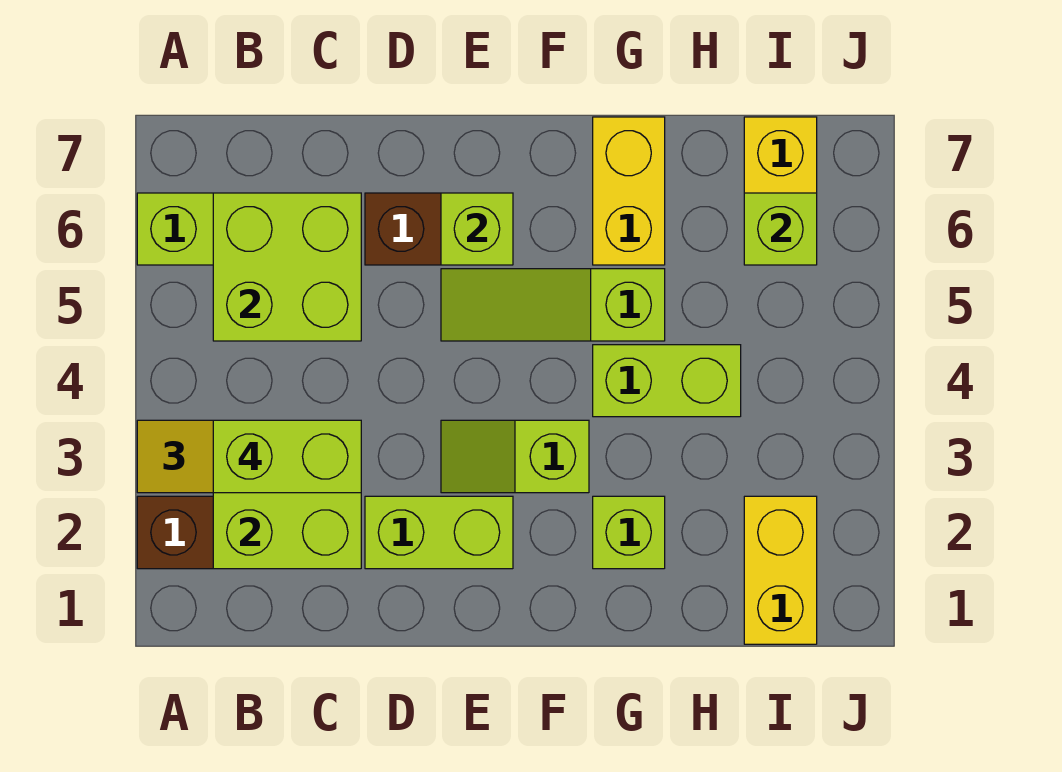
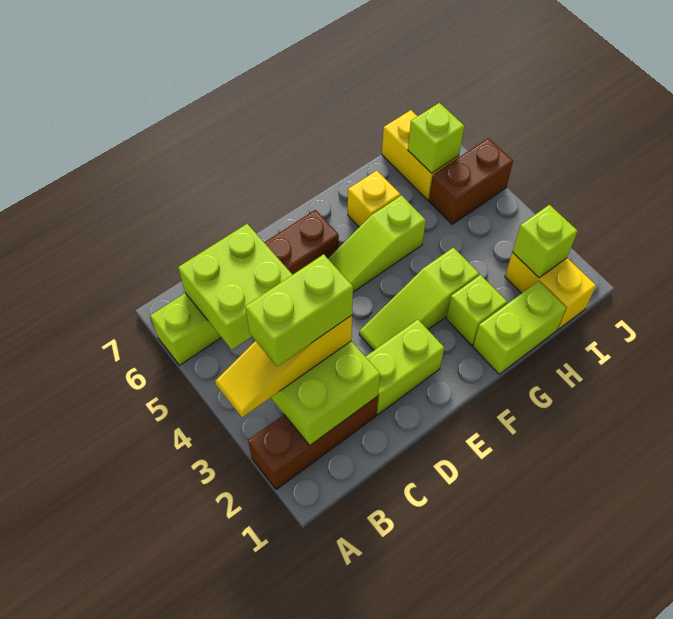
lime 1x2 slope [441,420,589,493] -> lime 1x3 slope [359,248,479,351]
lime 1x1 brick [441,193,513,265] -> lime 1x1 brick moved to [512,205,578,278]
lime 1x2 brick [593,345,741,417] -> lime 1x2 brick moved to [473,281,566,374]
yellow 1x2 brick [593,117,665,265] -> yellow 1x1 brick [348,171,400,227]
none -> brown 1x2 brick [429,138,513,224]

